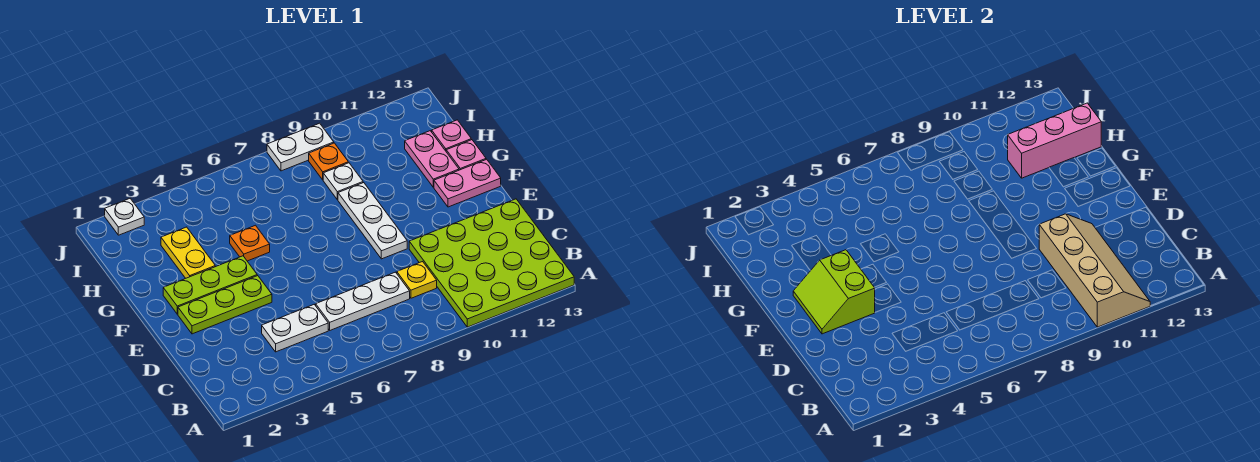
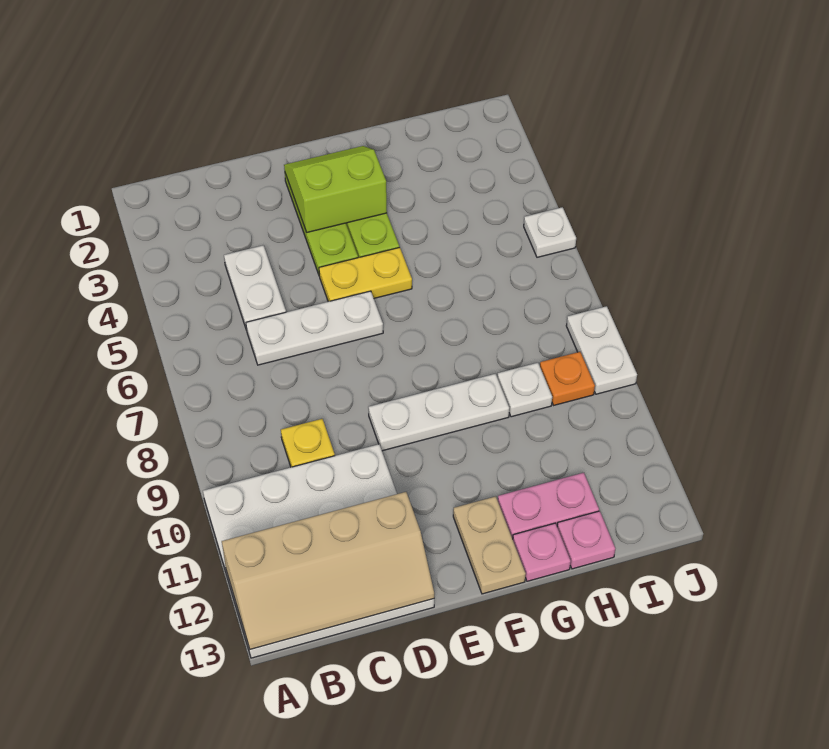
lime 4x4 plate [409,199,574,327] -> white 4x4 plate [203,444,434,658]
tan 2x4 slope [1039,214,1150,327] -> tan 2x4 slope moved to [222,492,434,649]
white 1x3 plate [316,272,410,330] -> white 1x3 plate turned to [246,291,383,365]
pink 1x2 plate [434,159,501,207] -> tan 1x2 plate [453,496,526,594]
yellow 1x2 plate [161,227,215,278] -> yellow 1x2 plate moved to [319,247,412,302]
orange 1x1 plate [230,225,270,261] -> none
pink 1x3 brick [1008,103,1101,178] -> none
white 1x1 plate [105,199,144,235] -> white 1x1 plate moved to [524,207,576,257]

